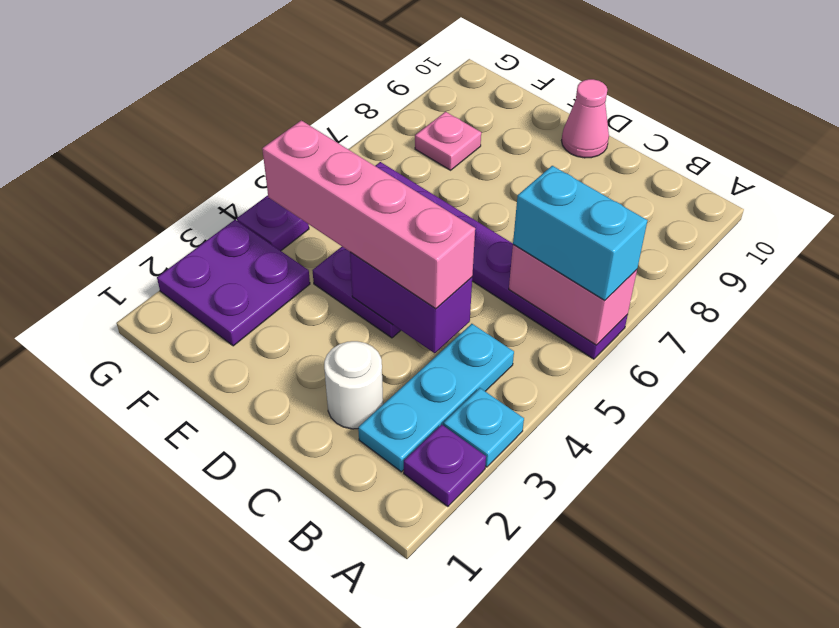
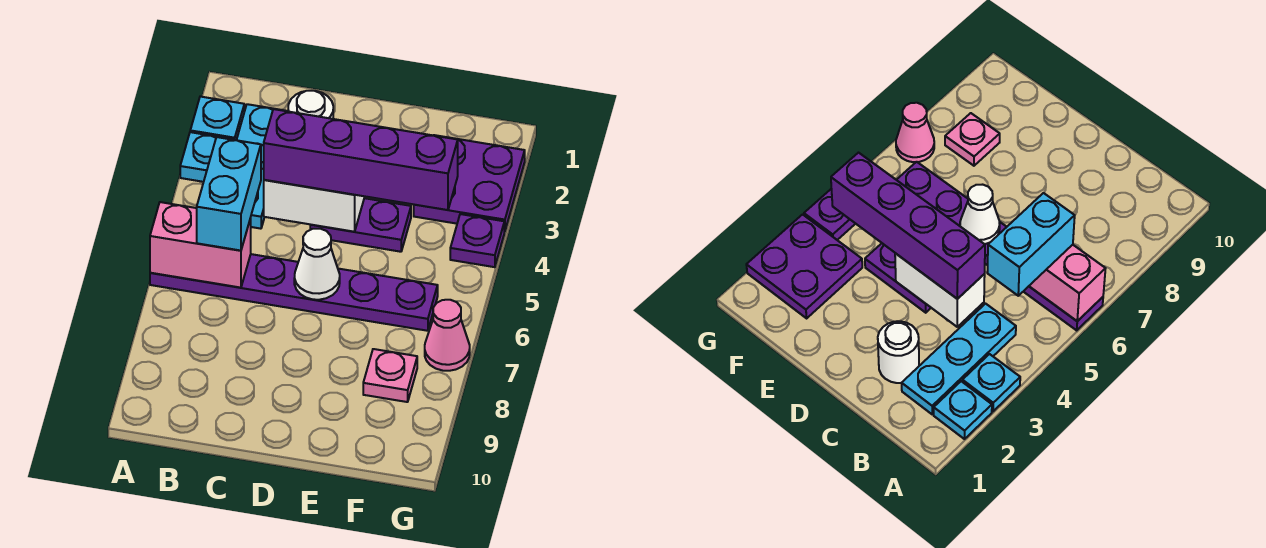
purple 1x1 plate [404,424,486,507] -> cyan 1x1 plate [190,97,244,140]
cyan 1x2 brick [513,166,648,301] -> cyan 1x2 brick turned to [197,137,261,251]
purple 1x2 brick [350,252,472,353] -> white 1x2 brick [264,180,364,232]
pink 1x4 brick [262,120,475,309] -> purple 1x4 brick [264,109,458,210]
none -> white 1x1 cone [294,229,340,300]
pink 1x1 cone [562,79,609,158] -> pink 1x1 cone moved to [425,300,470,371]

